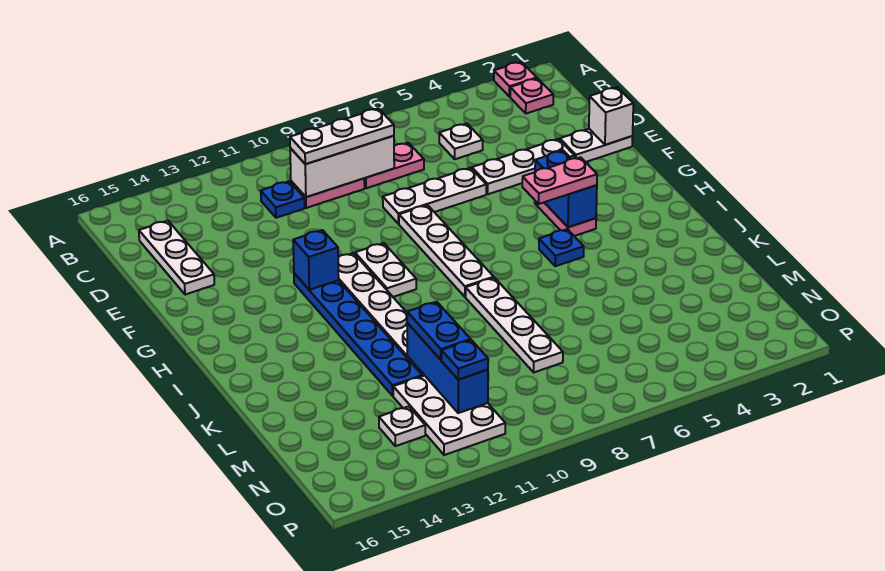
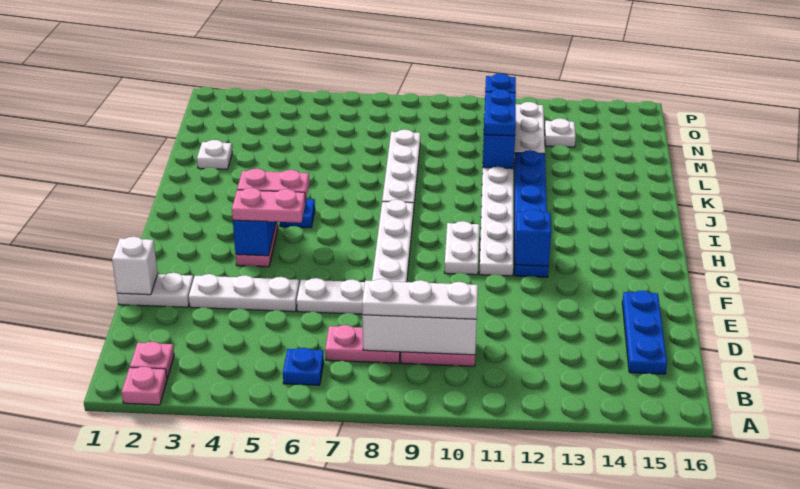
white 1x1 plate [439,124,483,159] -> white 1x1 plate moved to [197,140,232,169]
blue 1x1 plate [261,181,305,218] -> blue 1x1 plate moved to [283,348,324,385]
white 1x3 plate [139,221,214,295] -> blue 1x3 plate [622,291,667,374]
none -> pink 1x2 plate [232,188,305,223]

